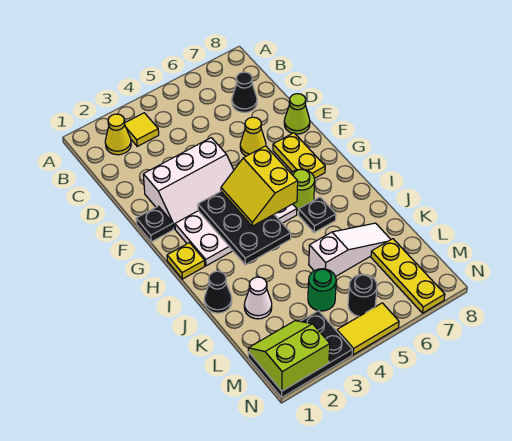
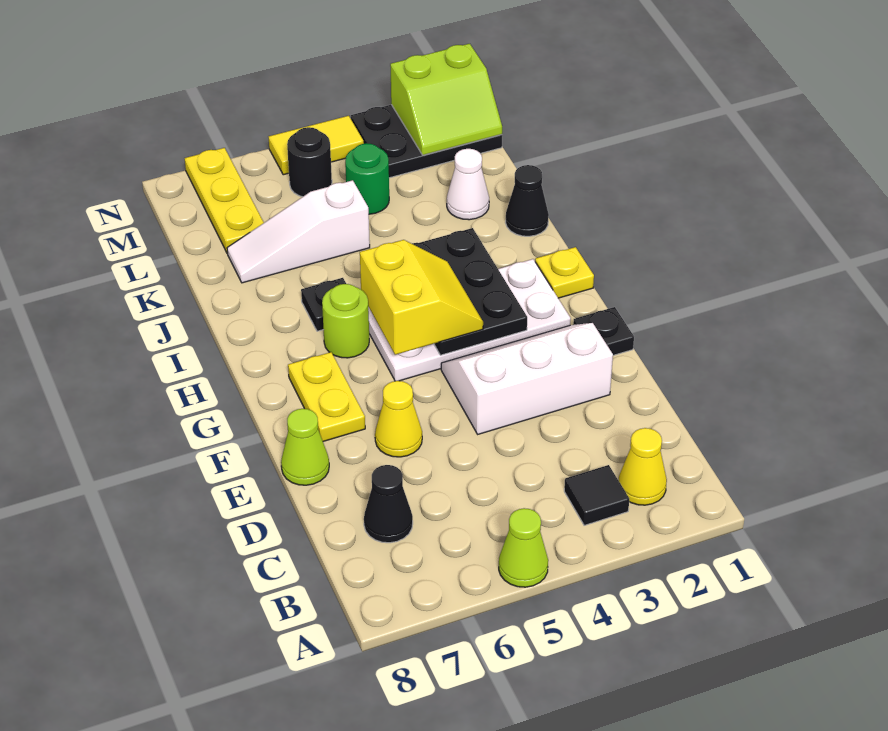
none -> lime 1x1 cone [499,508,548,587]
yellow 1x1 tile [125,113,159,146] -> black 1x1 tile [564,465,629,525]

